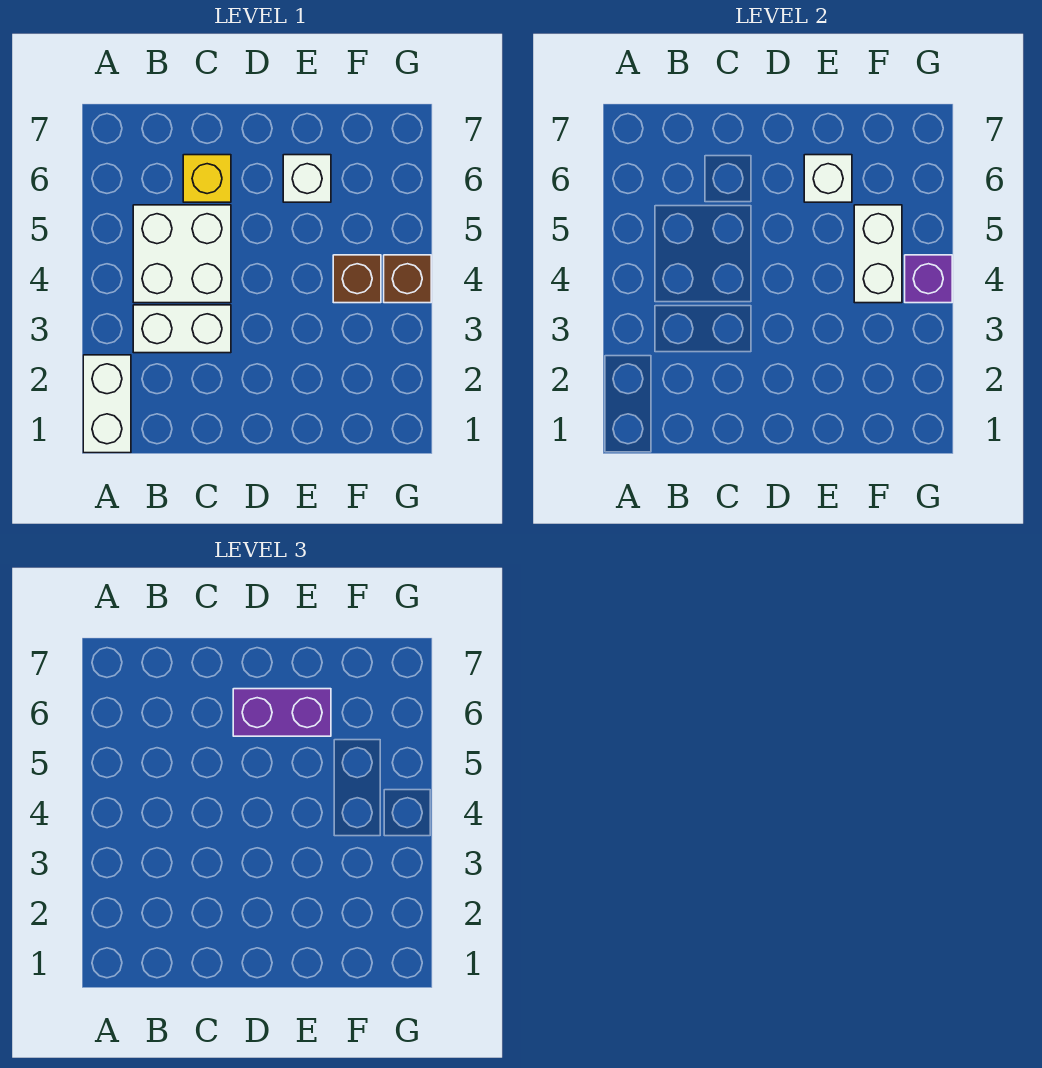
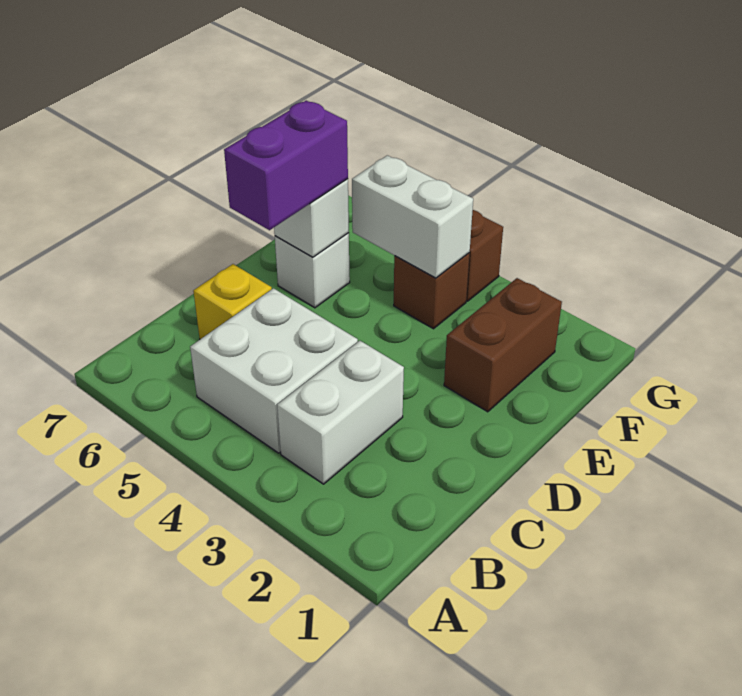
white 1x2 brick [83,355,131,453] -> none
none -> brown 1x2 brick [444,278,562,412]
purple 1x1 brick [905,255,952,303] -> none

